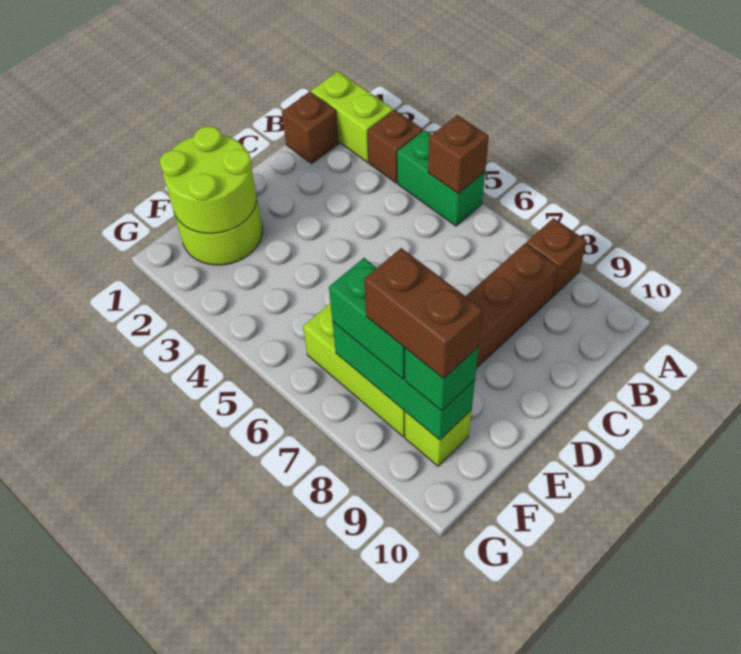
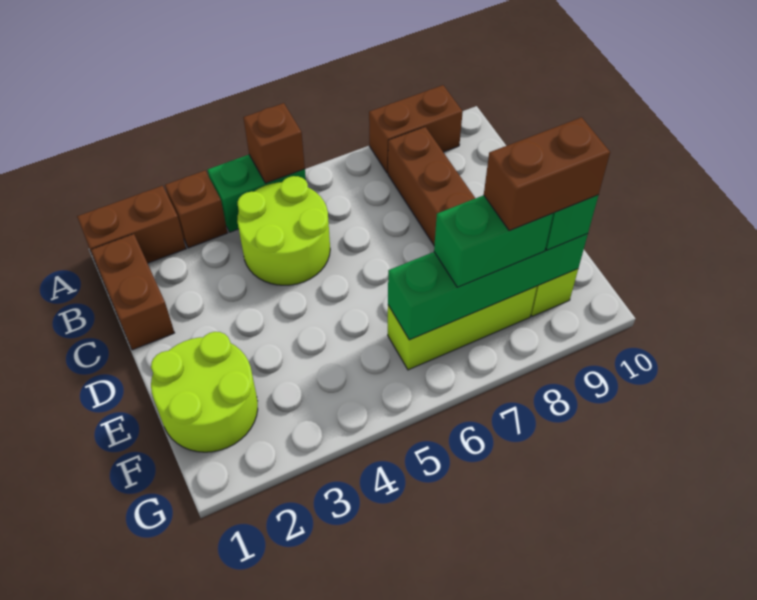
lime 1x2 brick [311,71,393,162] -> brown 1x2 brick [77,186,186,265]
brown 1x1 brick [526,218,587,296] -> brown 1x2 brick [369,85,463,173]
brown 1x1 brick [282,92,339,164] -> brown 1x2 brick [91,234,174,350]
lime 2x2 round brick [160,126,257,234] -> lime 2x2 round brick moved to [237,176,330,285]
green 1x3 brick [333,322,475,440] -> green 1x4 brick [388,234,588,340]

